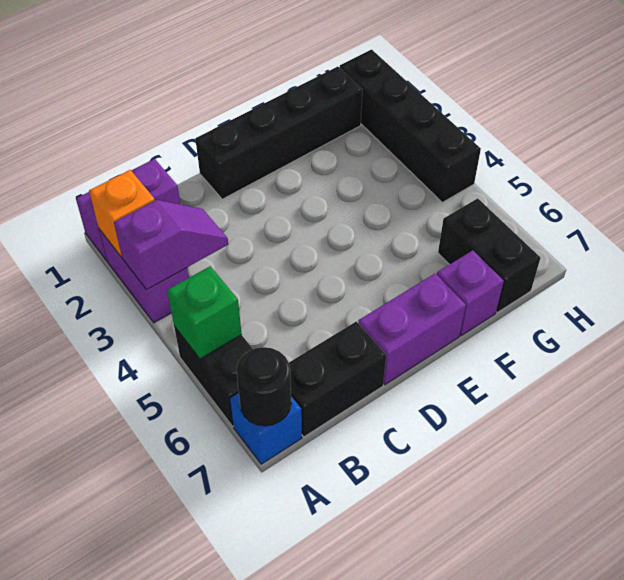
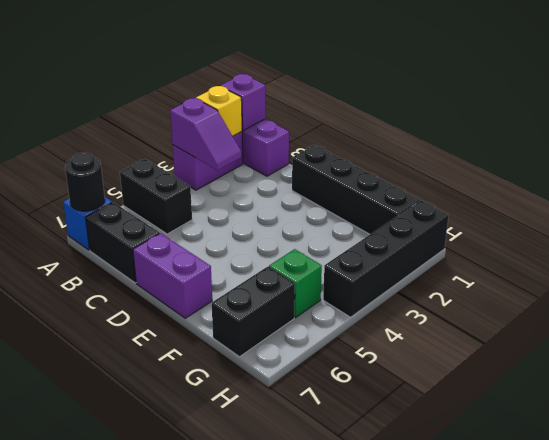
orange 1x1 brick [89,170,155,257] -> yellow 1x1 brick [196,86,242,136]
black 1x2 brick [174,326,253,426] -> black 1x2 brick turned to [120,159,192,234]
green 1x1 brick [167,266,242,359] -> green 1x1 brick moved to [269,249,322,318]
purple 1x1 brick [437,250,504,336] -> purple 1x1 brick moved to [221,74,266,130]

